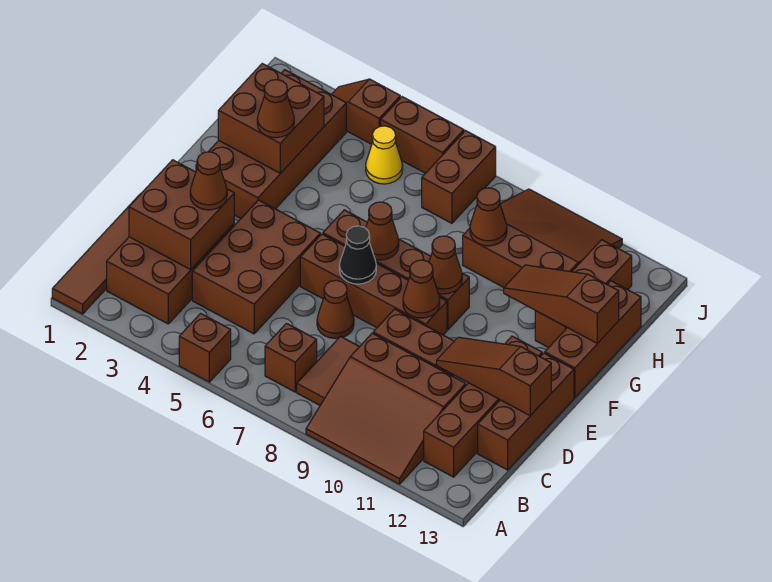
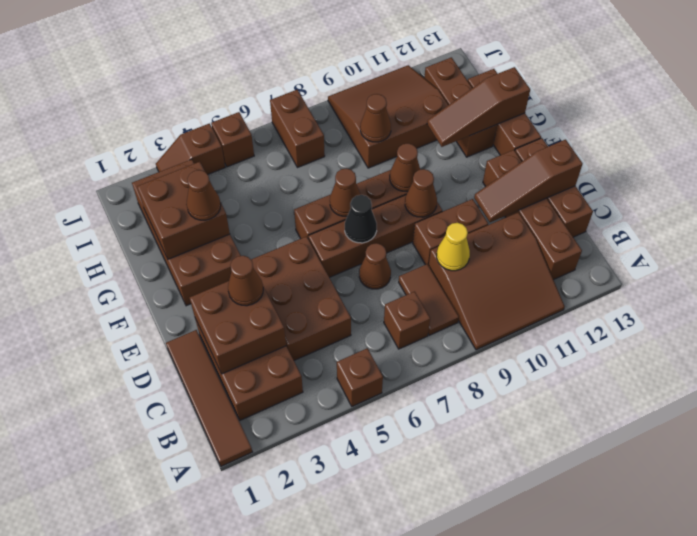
yellow 1x1 cone [366,126,403,184] -> yellow 1x1 cone moved to [437,223,470,271]
brown 1x2 brick [381,97,464,173] -> brown 1x1 brick [211,112,254,167]

